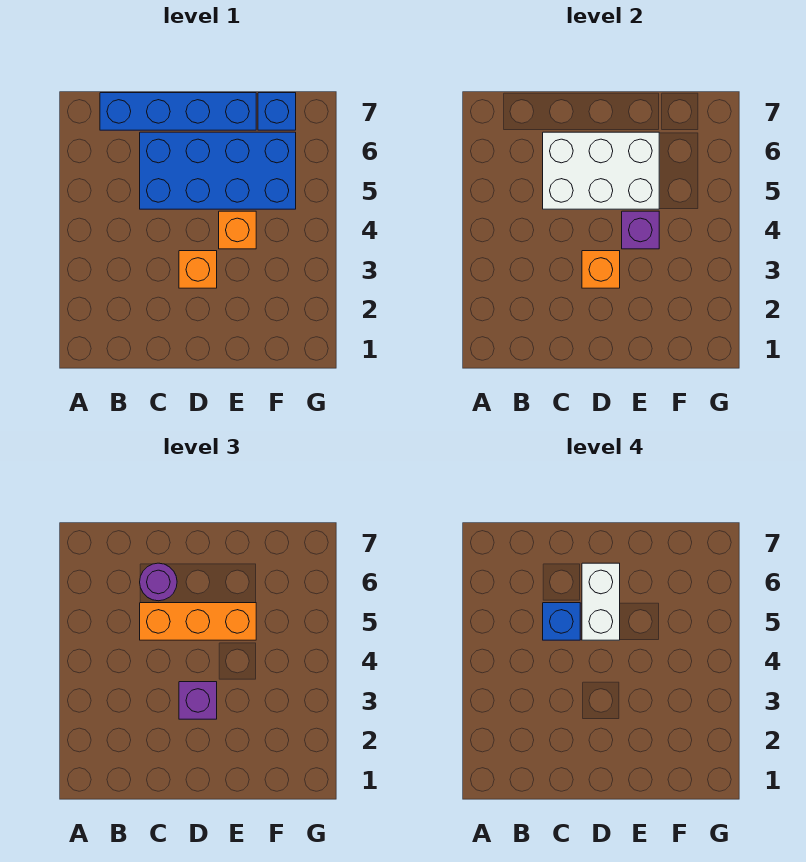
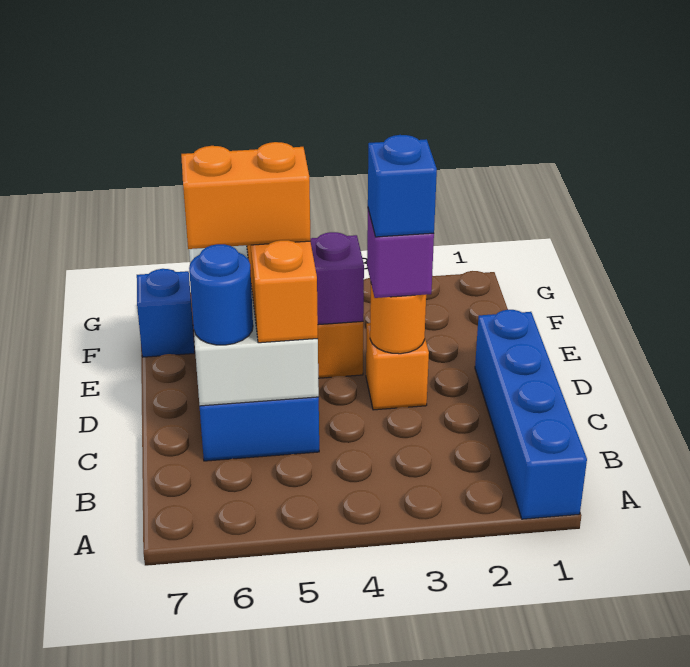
blue 1x4 brick [100,93,256,130] -> blue 1x4 brick moved to [475,310,587,519]
blue 1x1 brick [543,603,580,640] -> blue 1x1 brick moved to [368,135,437,237]
purple 1x1 round brick [140,563,177,601] -> blue 1x1 round brick [189,244,253,345]
orange 1x1 brick [582,251,620,288] -> orange 1x1 round brick [370,285,426,354]
white 1x2 brick [582,563,620,640] -> orange 1x2 brick [181,142,311,249]

